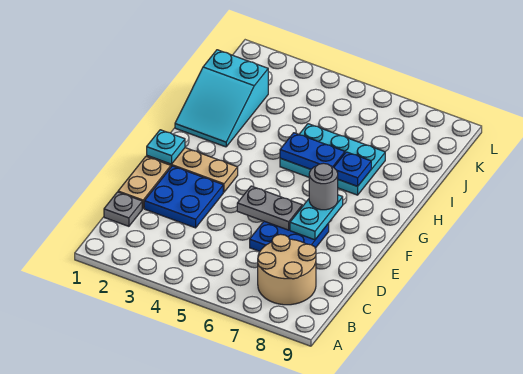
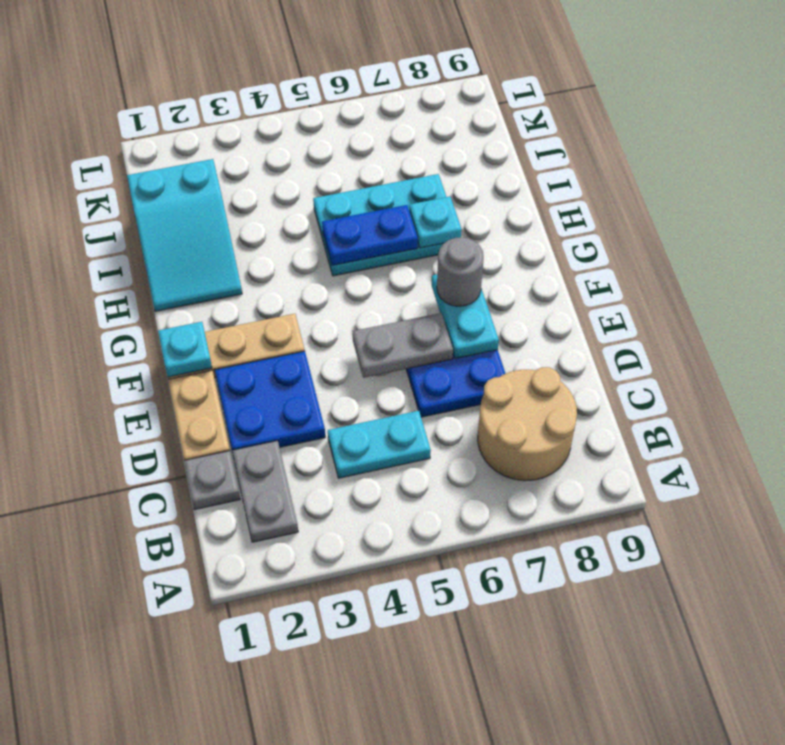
none -> grey 1x2 plate [232,441,298,542]
none -> cyan 1x2 plate [328,411,431,478]
blue 1x1 plate [334,152,371,186] -> cyan 1x1 plate [409,197,462,248]

